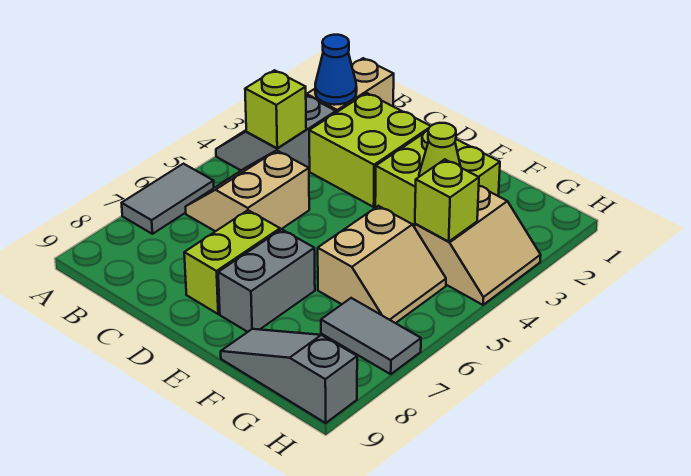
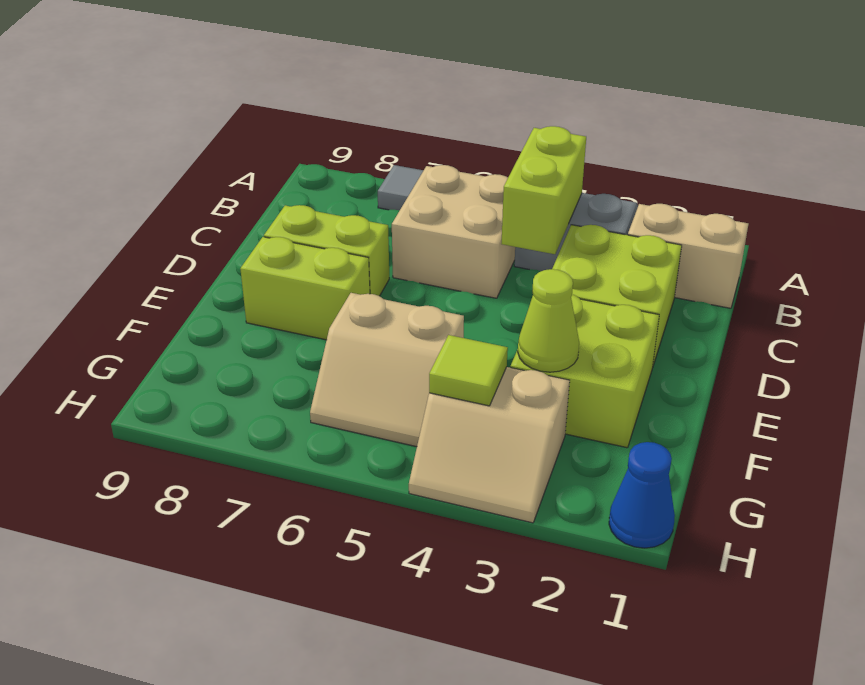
blue 1x1 cone [315,35,357,105] -> blue 1x1 cone moved to [609,442,675,548]
lime 1x1 brick [245,70,306,148] -> lime 1x2 brick [501,126,586,254]
tan 2x2 slope [186,150,309,231] -> tan 2x2 brick [392,165,515,298]
grey 1x2 brick [218,229,315,332] -> lime 1x2 brick [240,237,370,340]
grey 1x3 slope [221,329,357,423] -> none
lime 1x1 brick [415,159,479,241] -> lime 1x1 tile [429,335,508,406]
grey 1x2 tile [321,298,421,374] -> none

